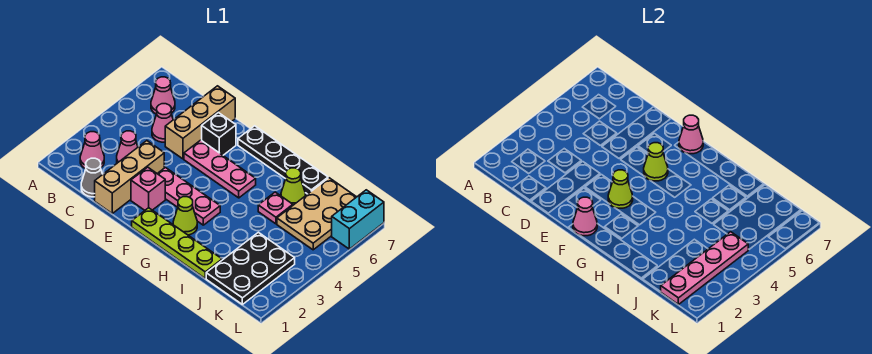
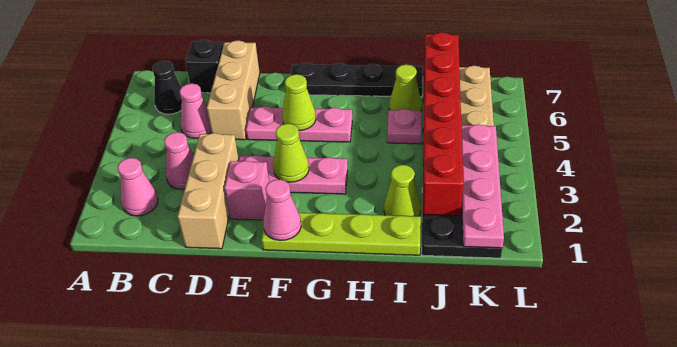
pink 1x1 cone [151,77,175,114] -> black 1x1 cone [153,61,182,114]
grey 1x1 cone [81,158,103,197] -> none
black 1x1 brick [202,113,236,155] -> black 1x1 brick moved to [186,40,223,93]
pink 1x1 cone [679,115,703,154] -> none
lime 1x1 cone [173,197,197,235] -> lime 1x1 cone moved to [384,165,421,216]
none -> red 1x6 brick [423,32,463,216]
cyan 1x2 brick [332,190,384,249] -> none

